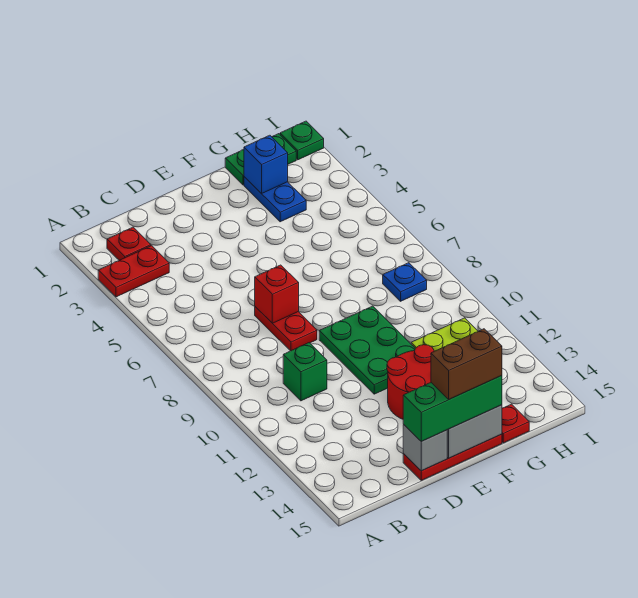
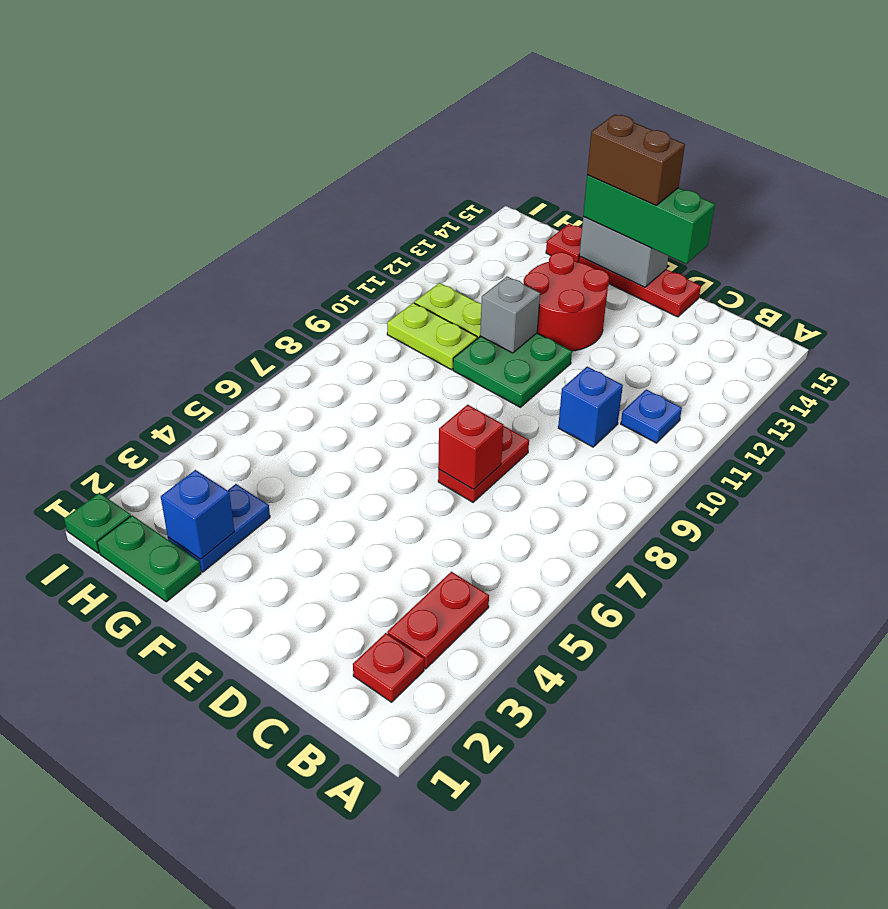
red 1x2 plate [98,246,169,297] -> red 1x2 plate turned to [387,572,489,669]
green 1x1 brick [283,343,327,401] -> blue 1x1 brick [558,367,623,447]
grey 1x1 brick [403,425,447,471] -> grey 1x1 brick moved to [480,276,540,353]
green 2x3 plate [319,306,415,394] -> green 2x2 plate [453,333,572,407]
none -> lime 1x2 plate [387,303,477,370]
blue 1x1 plate [383,263,427,301] -> blue 1x1 plate moved to [621,389,682,443]

